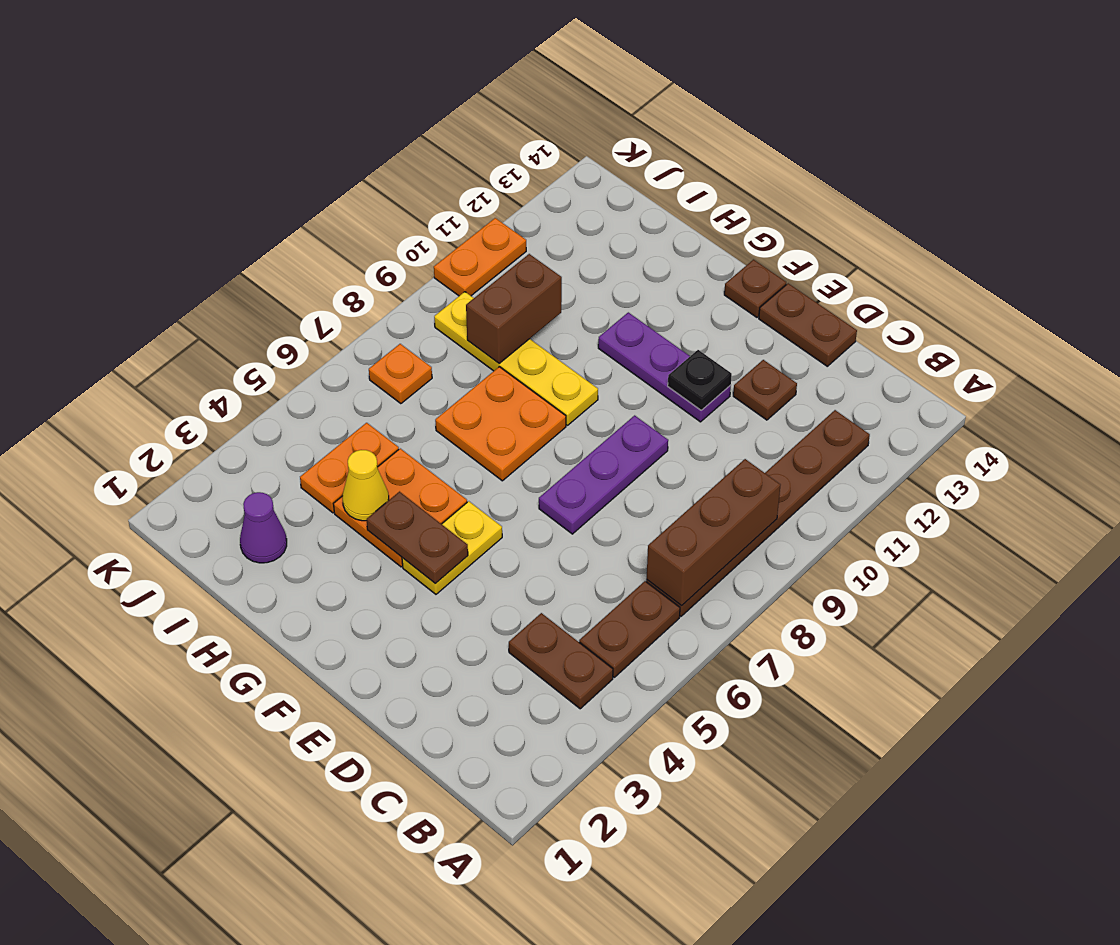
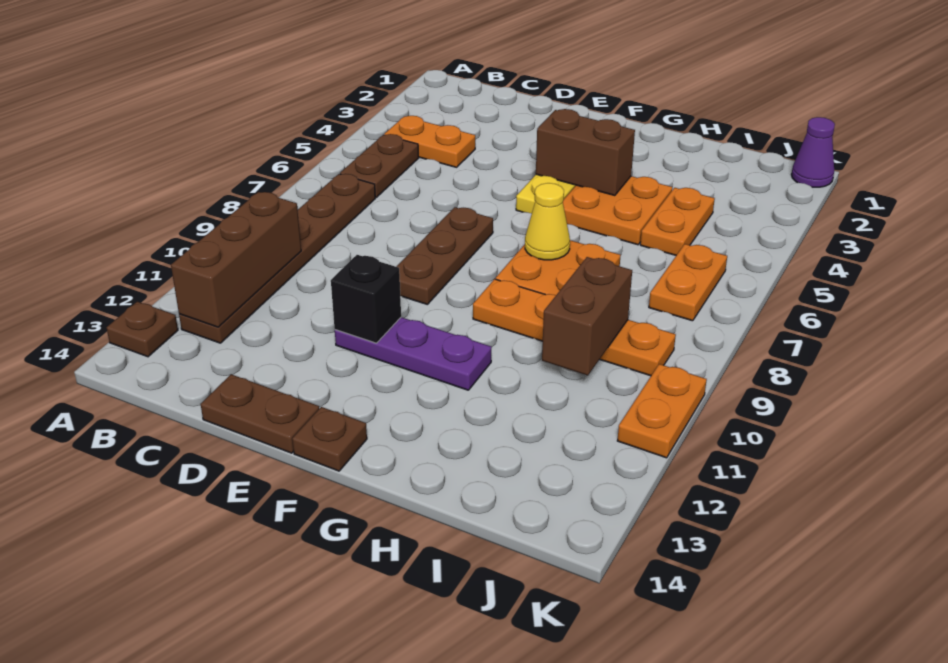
brown 1x2 plate [509,613,613,709] -> orange 1x2 plate [384,116,475,167]
brown 1x3 brick [647,459,781,606] -> brown 1x3 brick moved to [171,192,301,327]
brown 1x1 plate [733,360,797,420] -> brown 1x1 plate moved to [106,302,178,357]
purple 1x3 plate [539,415,668,534] -> brown 1x3 plate [397,207,493,304]
black 1x1 plate [668,350,732,410] -> black 1x1 brick [331,255,401,343]
brown 1x2 plate [367,492,468,584] -> brown 1x2 brick [536,109,635,196]
yellow 1x4 plate [434,292,598,425] -> orange 1x4 plate [473,279,676,376]
yellow 1x1 cone [343,450,389,521] -> yellow 1x1 cone moved to [525,183,570,260]
purple 1x1 cone [240,492,287,563] -> purple 1x1 cone moved to [791,117,835,187]
orange 1x1 plate [369,344,432,404] -> orange 1x2 plate [649,244,727,321]

